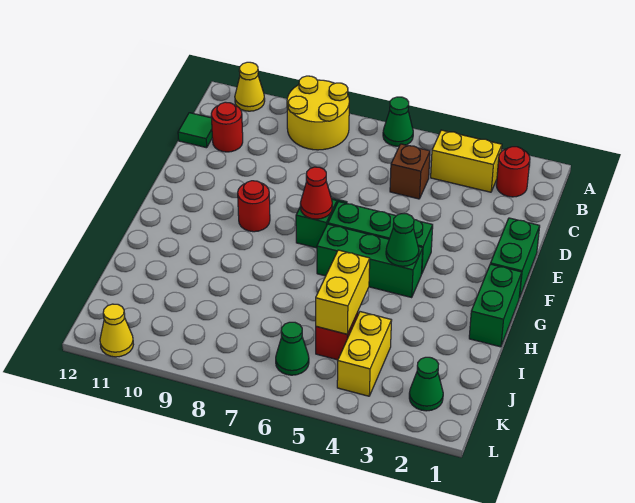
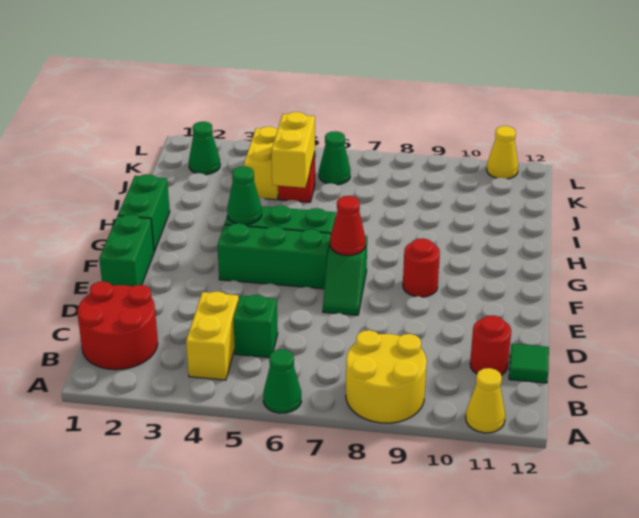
red 1x1 round brick [496,147,530,197] -> red 2x2 round brick [77,282,158,370]
yellow 1x2 brick [431,130,502,192] -> yellow 1x2 brick turned to [186,291,239,380]
brown 1x1 brick [390,144,430,199] -> green 1x1 brick [233,295,278,358]

